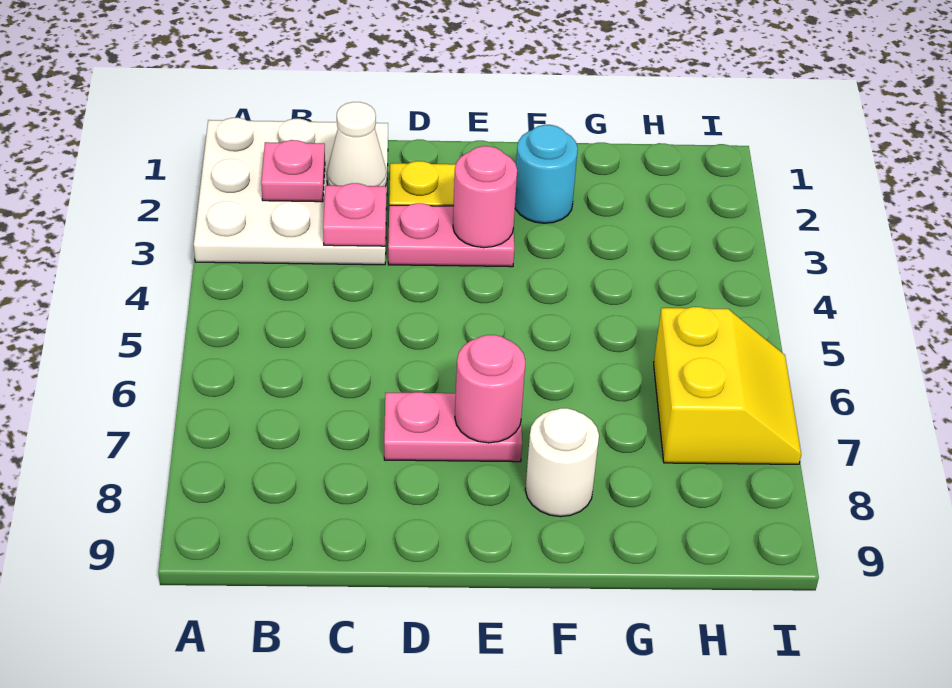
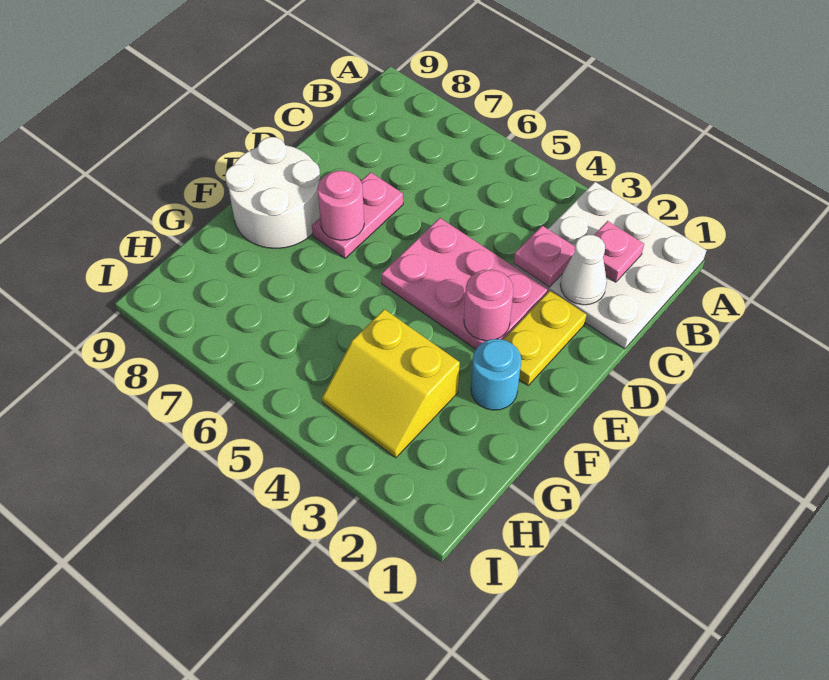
pink 1x2 plate [388,203,514,267] -> pink 2x3 plate [381,218,548,349]
white 1x1 round brick [525,408,599,517] -> white 2x2 round brick [225,137,320,248]
yellow 2x2 slope [654,307,801,464] -> yellow 2x2 slope moved to [322,309,460,458]

